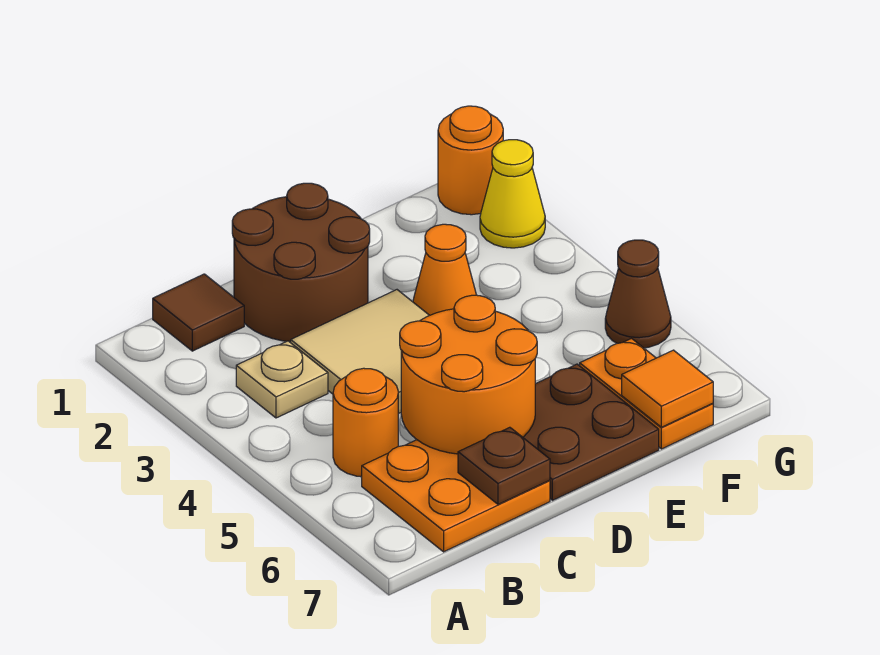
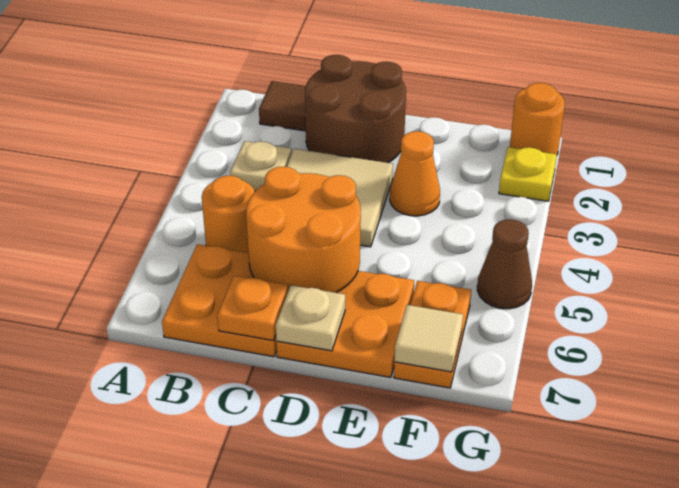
brown 1x1 plate [458,427,550,504] -> orange 1x1 plate [217,276,288,341]
brown 2x2 plate [523,364,659,500] -> orange 2x2 plate [276,271,414,377]
none -> tan 1x1 plate [276,285,345,351]
orange 1x1 tile [622,350,713,427] -> tan 1x1 tile [394,305,463,372]
yellow 1x1 cone [480,140,545,248] -> yellow 1x1 plate [499,147,557,201]

